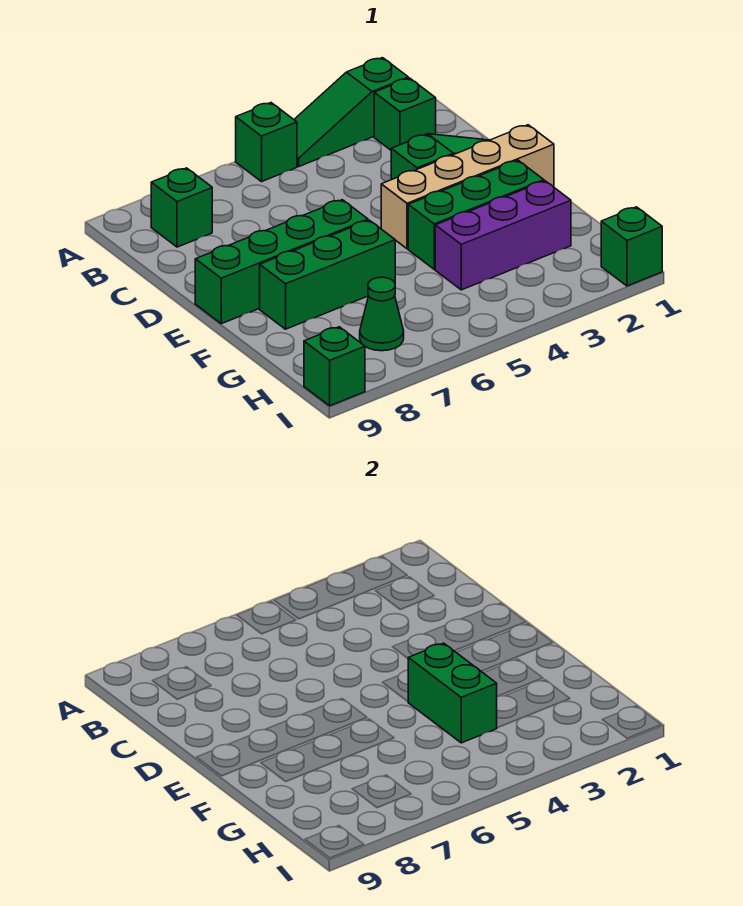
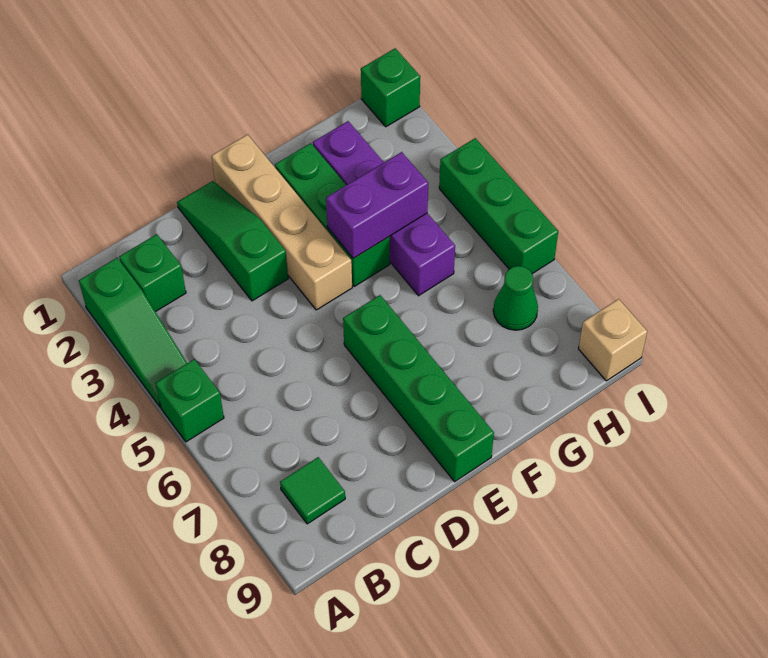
green 1x1 brick [151,168,212,247] -> green 1x1 tile [280,457,345,524]
green 1x2 brick [408,643,497,743] -> purple 1x2 brick [326,152,428,258]
green 1x3 brick [260,220,395,329] -> green 1x3 brick moved to [439,138,558,274]
purple 1x3 brick [435,181,571,290] -> purple 1x4 brick [313,121,455,296]
green 1x1 brick [304,327,365,406] -> tan 1x1 brick [578,299,647,381]

